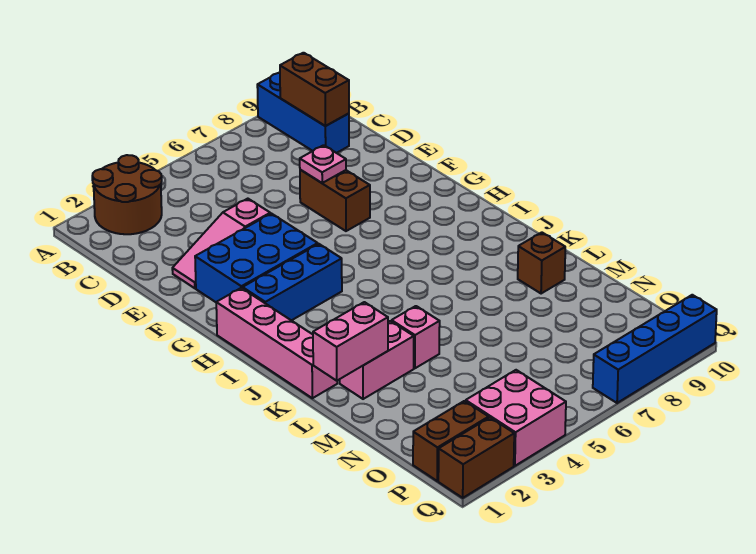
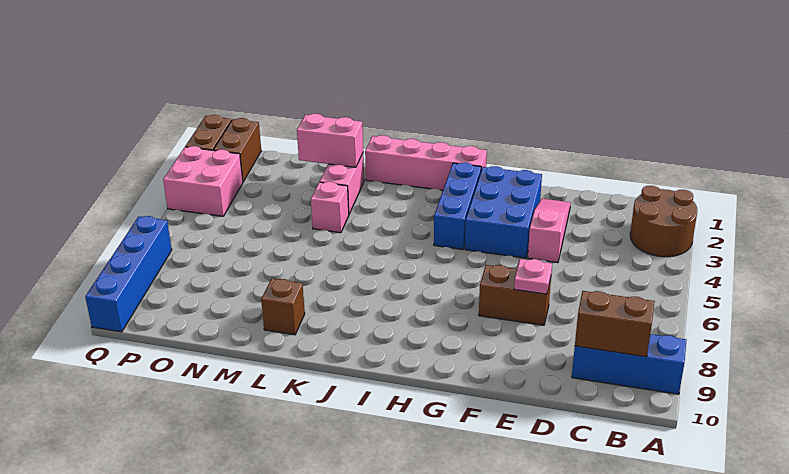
pink 1x2 brick [313,302,388,381] -> pink 1x2 brick turned to [297,114,363,167]

